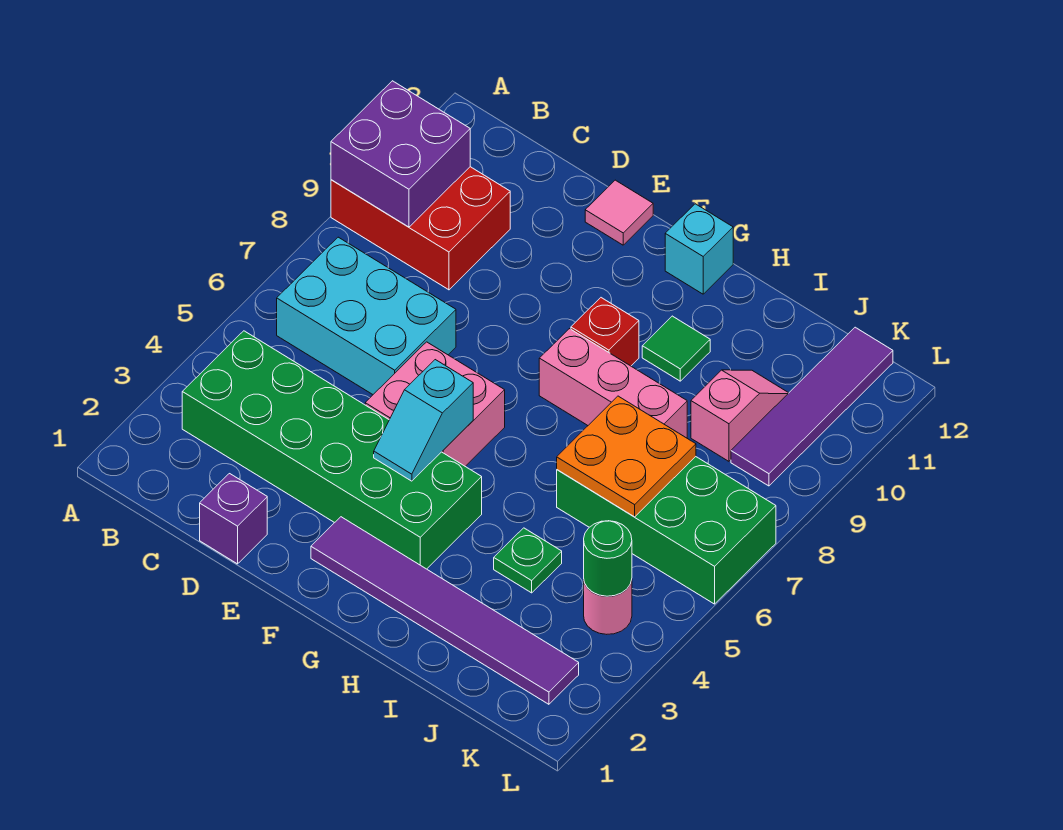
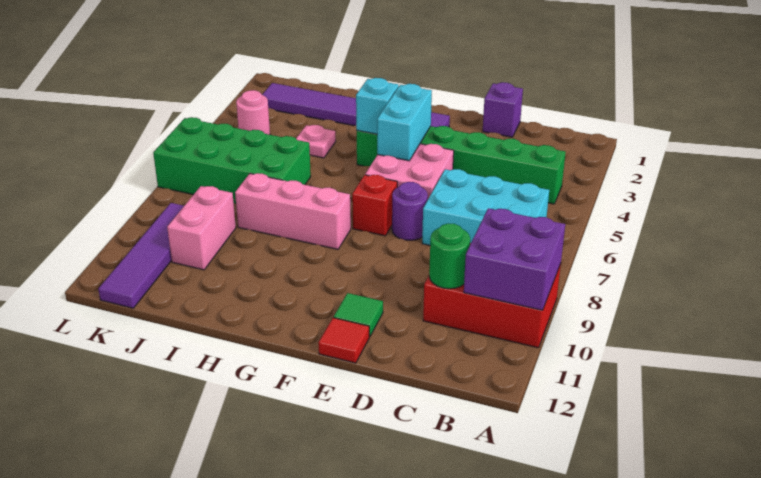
green 2x6 brick [182,331,482,569] -> green 1x6 brick [357,126,566,204]
none -> purple 1x1 round brick [392,182,428,240]
pink 1x1 tile [585,180,653,245] -> red 1x1 tile [318,318,369,363]
cyan 1x2 slope [374,360,473,481] -> cyan 1x2 brick [377,84,432,161]
red 1x1 brick [571,298,639,366] -> red 1x1 brick moved to [352,175,397,236]
cyan 1x1 brick [665,204,733,294] -> cyan 1x1 brick moved to [356,78,399,134]
green 1x1 tile [642,316,710,381] -> green 1x1 tile moved to [334,293,383,337]
green 1x1 plate [494,528,562,593] -> pink 1x1 plate [296,125,336,158]
orange 2x2 plate [557,396,696,517] -> none
pink 1x2 slope [691,370,788,461] -> pink 1x2 brick [167,186,236,270]
green 1x1 round brick [584,521,632,596] -> green 1x1 round brick moved to [429,224,470,289]

